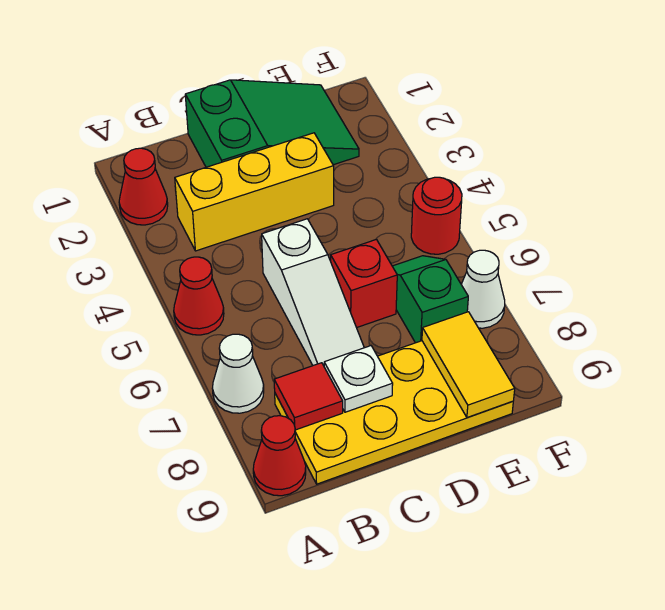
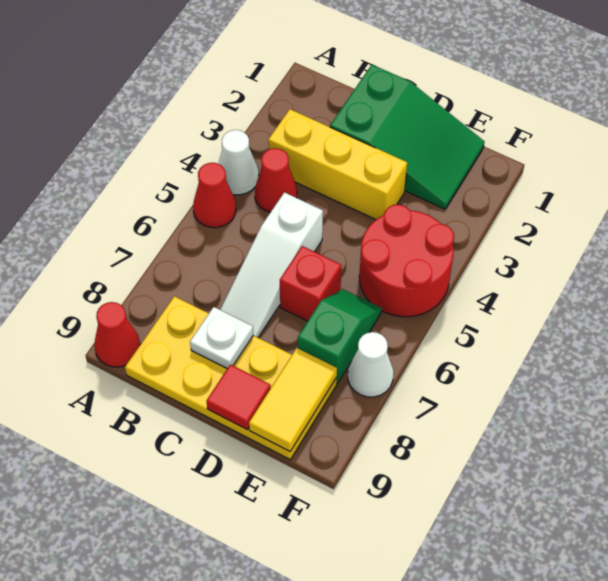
red 1x1 cone [119,148,168,225] -> red 1x1 cone moved to [255,148,297,212]
white 1x1 cone [212,334,264,413] -> white 1x1 cone moved to [218,130,259,195]
red 1x1 tile [274,363,343,430] -> red 1x1 tile moved to [206,365,271,430]
red 1x1 round brick [411,177,462,254] -> red 2x2 round brick [359,204,454,317]

